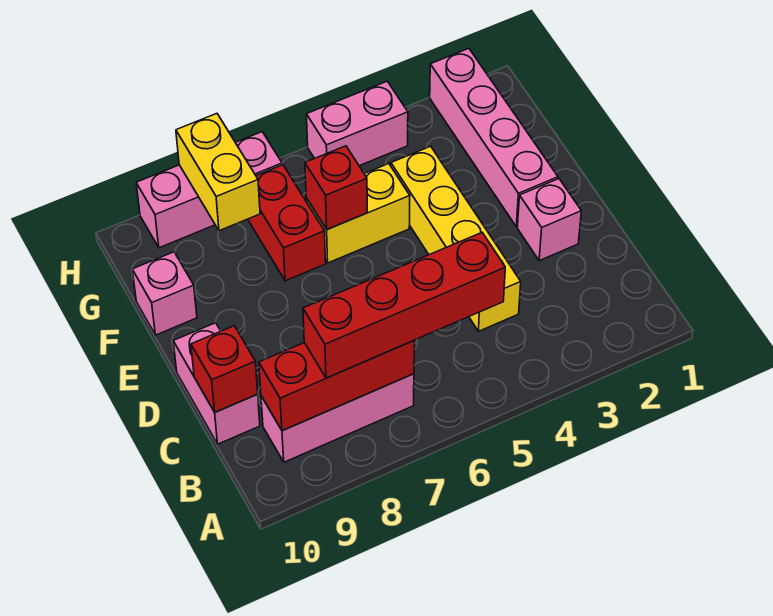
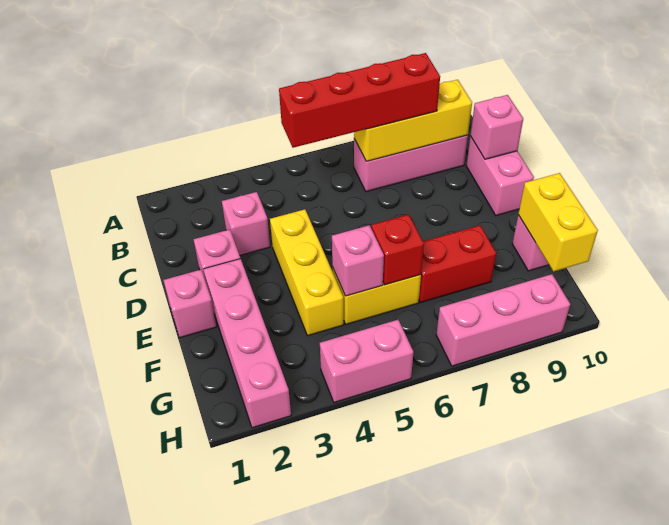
red 1x3 brick [259,341,414,431] -> yellow 1x3 brick [354,80,472,161]
none -> pink 1x1 brick [222,192,270,255]
yellow 1x4 brick [391,146,521,331] -> yellow 1x3 brick [270,209,344,336]
red 1x1 brick [191,326,258,412] -> pink 1x1 brick [470,95,523,159]
none -> pink 1x1 brick [164,270,216,338]
none -> pink 1x1 brick [332,225,384,296]
red 1x2 brick [248,165,326,281] -> red 1x2 brick turned to [419,226,496,303]
yellow 1x2 brick [176,114,260,231] -> yellow 1x2 brick moved to [518,173,598,272]

